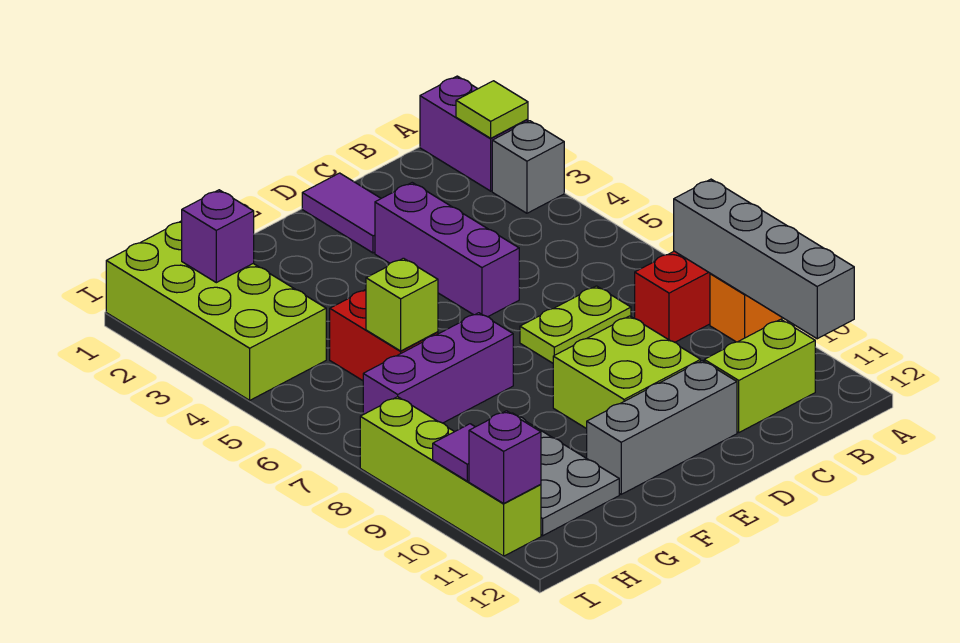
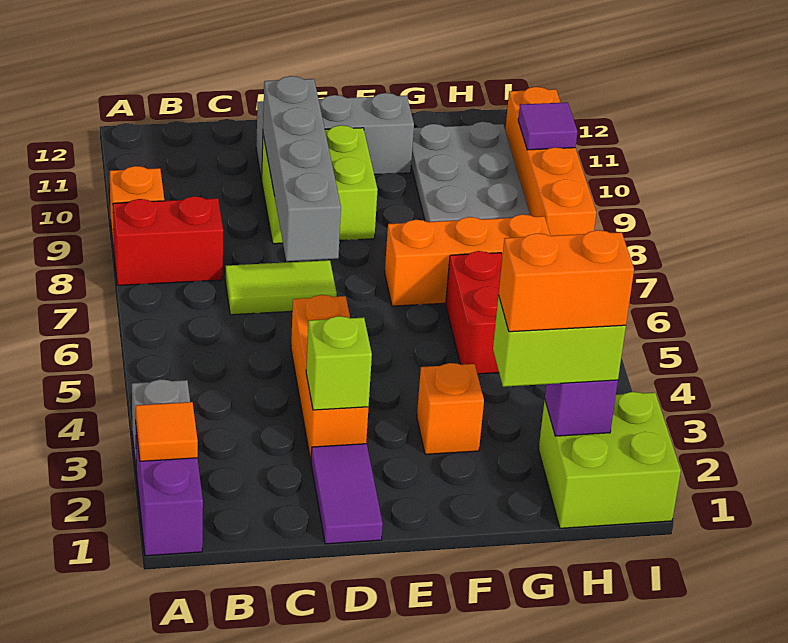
lime 1x1 tile [456,81,528,138] -> orange 1x1 tile [136,402,198,461]
grey 1x4 brick [674,179,854,339] -> grey 1x4 brick moved to [263,76,341,261]
lime 1x2 brick [704,319,815,432] -> lime 1x2 brick moved to [493,295,626,387]
lime 1x2 plate [520,286,631,363] -> lime 1x2 tile [225,260,337,315]
purple 1x3 brick [375,183,519,317] -> orange 1x3 brick [291,295,368,460]
none -> orange 1x1 brick [417,363,484,454]
purple 1x3 brick [363,313,513,423] -> orange 1x3 brick [385,214,550,306]
none -> orange 1x2 brick [499,230,634,332]
lime 1x1 brick [366,258,438,351] -> lime 1x1 brick moved to [306,316,372,410]
lime 2x4 brick [106,221,326,400] -> lime 2x2 brick [539,392,681,528]
lime 1x4 brick [360,397,541,556] -> orange 1x4 brick [505,87,596,236]
purple 1x1 brick [469,411,541,503] -> none

